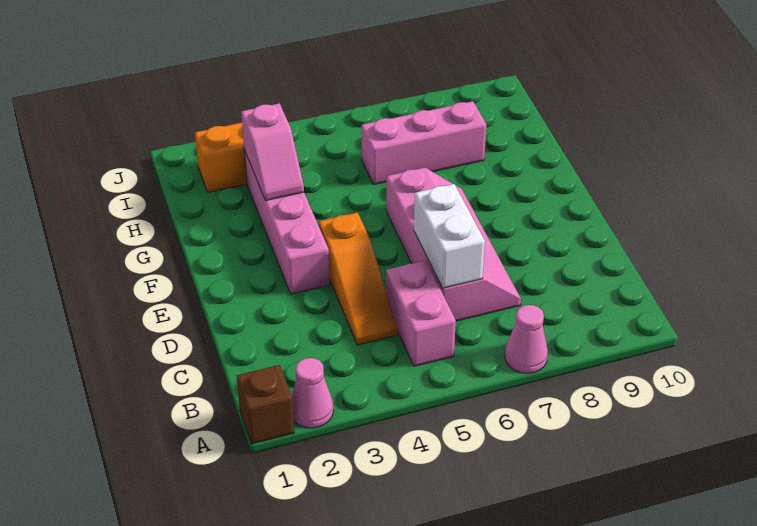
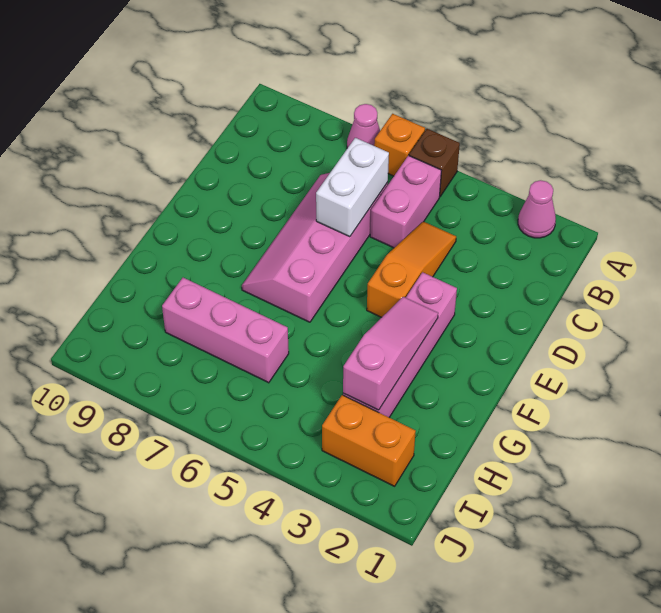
brown 1x1 brick [237,365,294,444] -> brown 1x1 brick moved to [409,129,460,196]
none -> orange 1x1 brick [374,114,425,176]
pink 1x2 slope [241,103,304,201] -> pink 1x3 slope [343,297,438,410]

